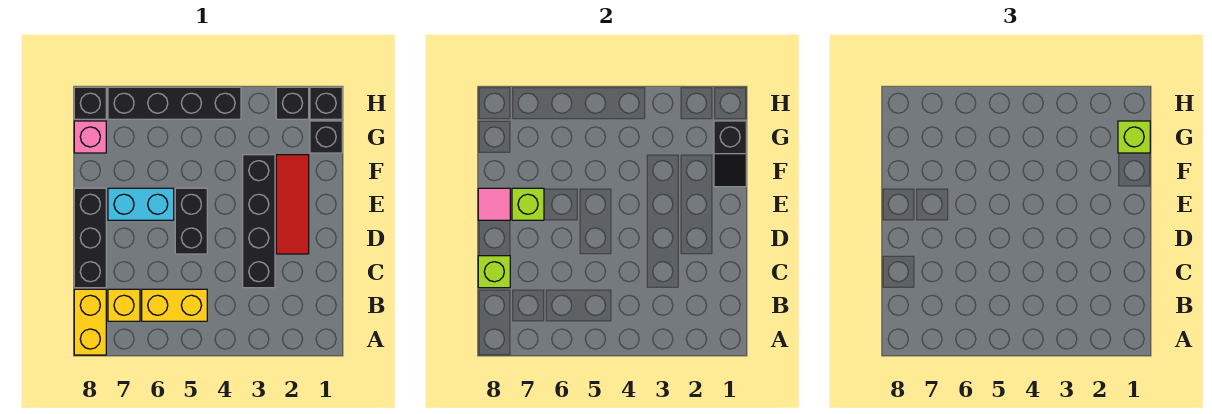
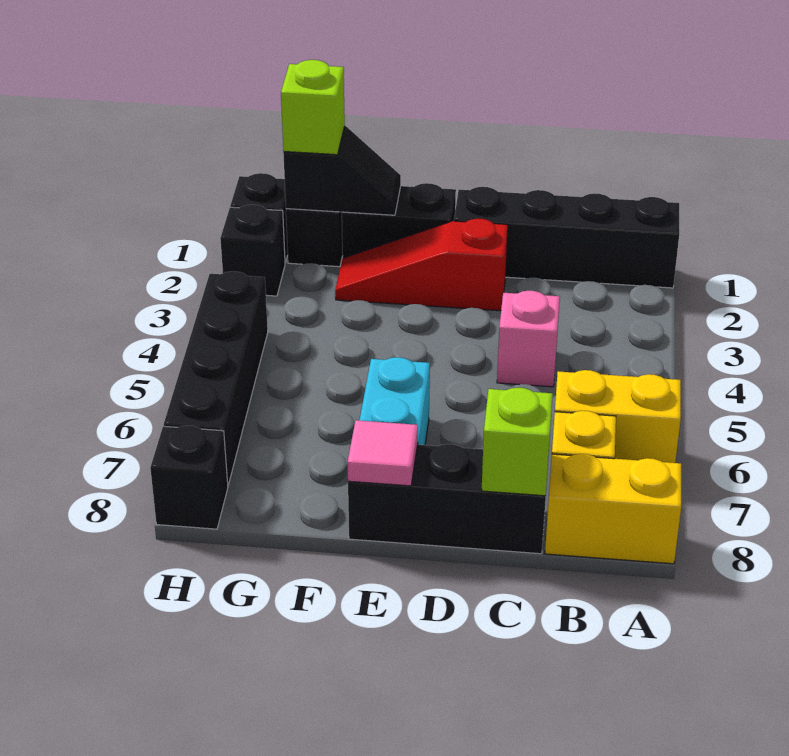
yellow 1x2 brick [142,289,207,321] -> yellow 1x2 brick turned to [555,370,681,463]
black 1x4 brick [243,155,275,288] -> black 1x4 brick moved to [454,187,679,288]
red 1x3 tile [276,155,309,254] -> red 1x3 slope [335,219,508,311]
black 1x2 brick [175,188,207,254] -> black 1x2 brick moved to [342,183,456,258]
lime 1x1 brick [512,188,544,220] -> none
pink 1x1 brick [74,121,106,153] -> pink 1x1 brick moved to [497,291,560,387]

